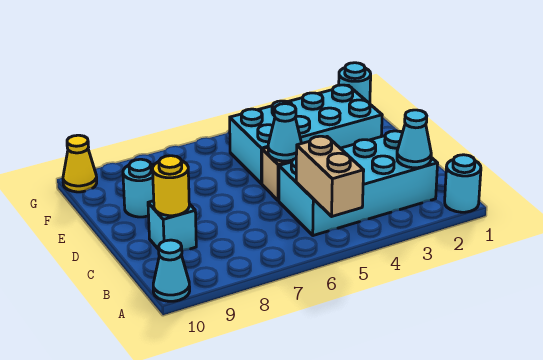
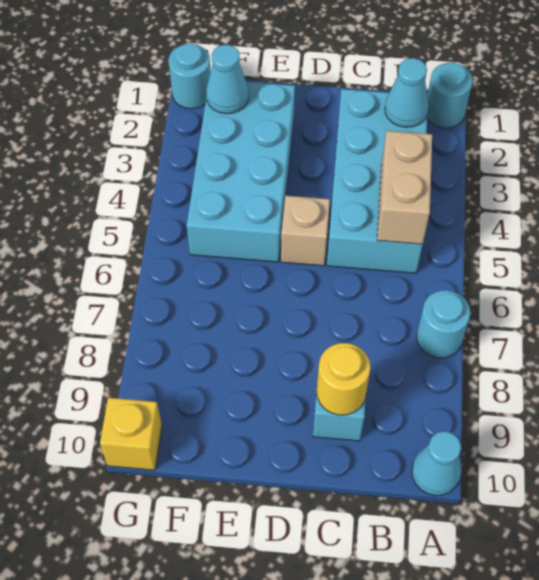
tan 1x2 brick [296,136,364,216] -> tan 1x2 brick turned to [377,131,432,244]
cyan 1x1 cone [268,104,301,161] -> cyan 1x1 cone moved to [206,45,249,114]
cyan 1x1 round brick [123,159,154,217] -> cyan 1x1 round brick moved to [417,290,470,358]
yellow 1x1 cone [63,135,97,192] -> yellow 1x1 brick [100,398,162,470]

